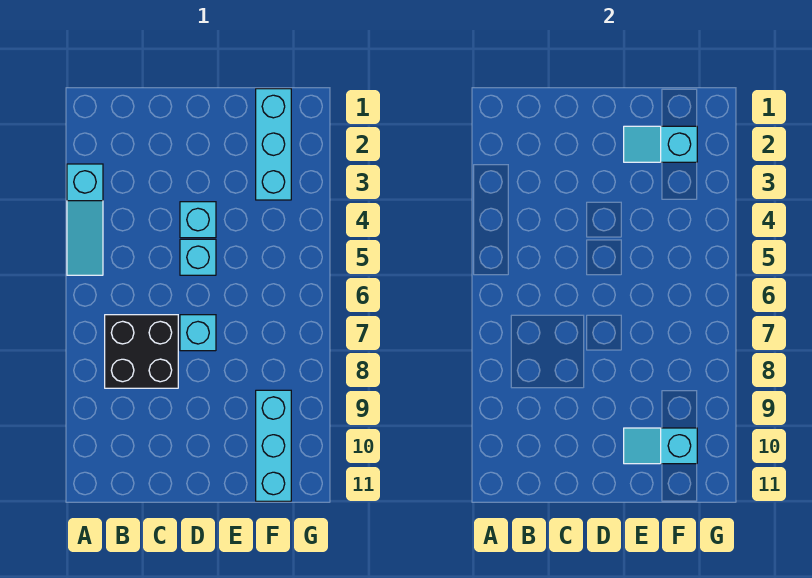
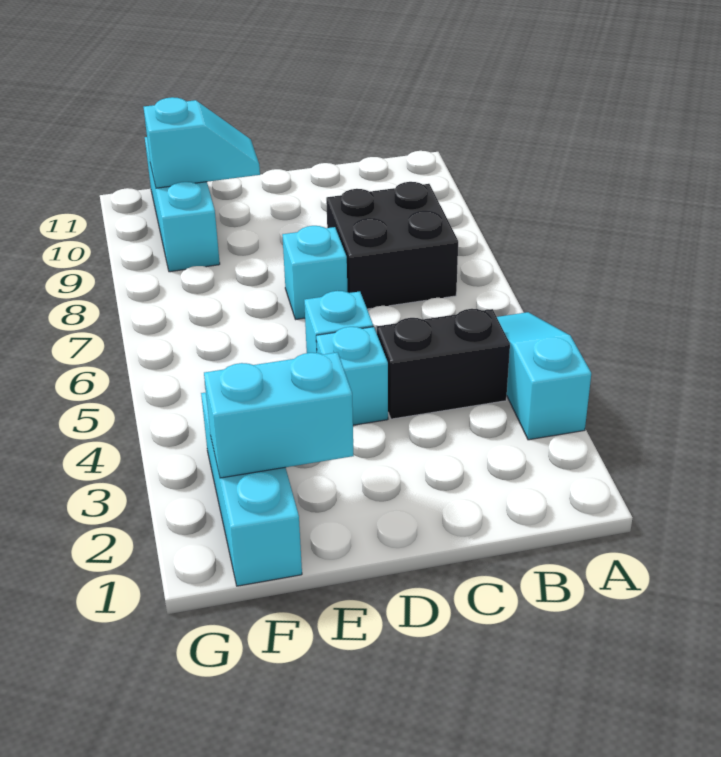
none -> black 1x2 brick [377,309,510,419]
cyan 1x2 slope [624,126,697,162] -> cyan 1x2 brick [204,352,354,478]

